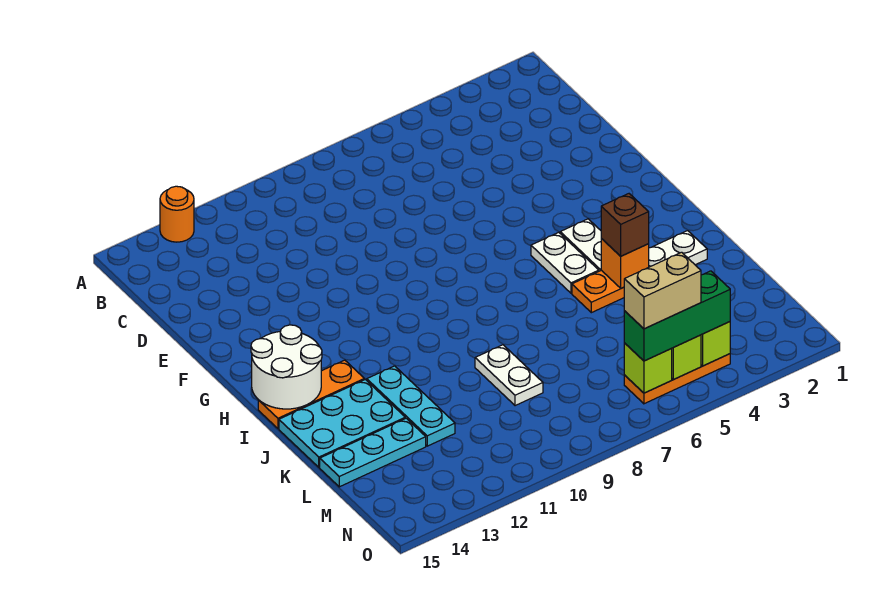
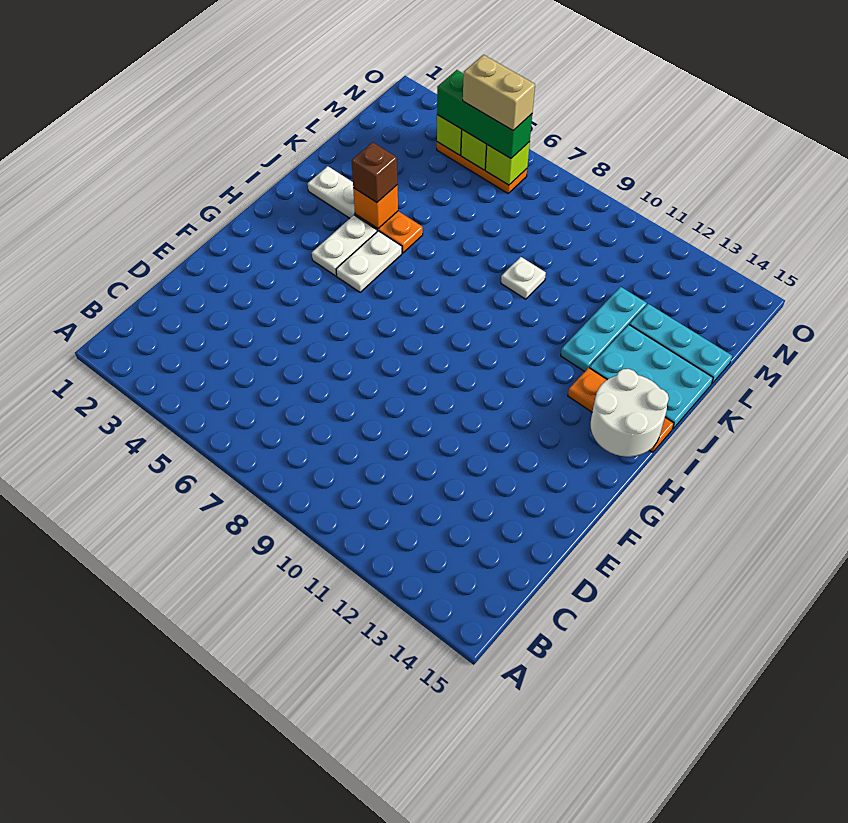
orange 1x1 round brick [160,186,194,242] -> none
white 1x2 plate [475,345,543,406] -> white 1x1 plate [501,257,546,299]

